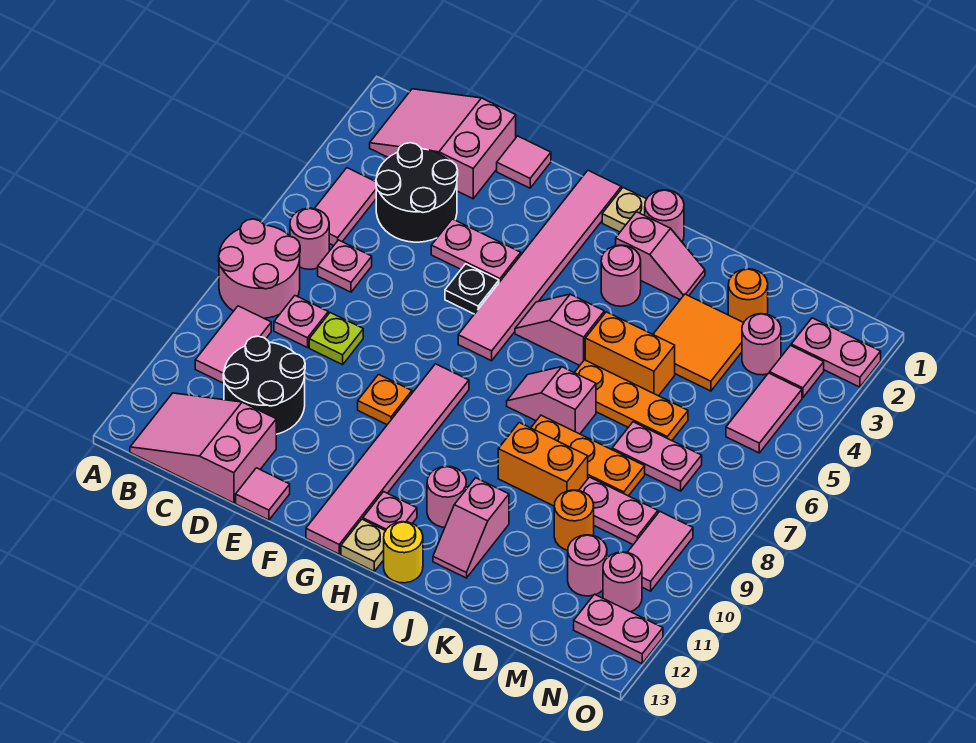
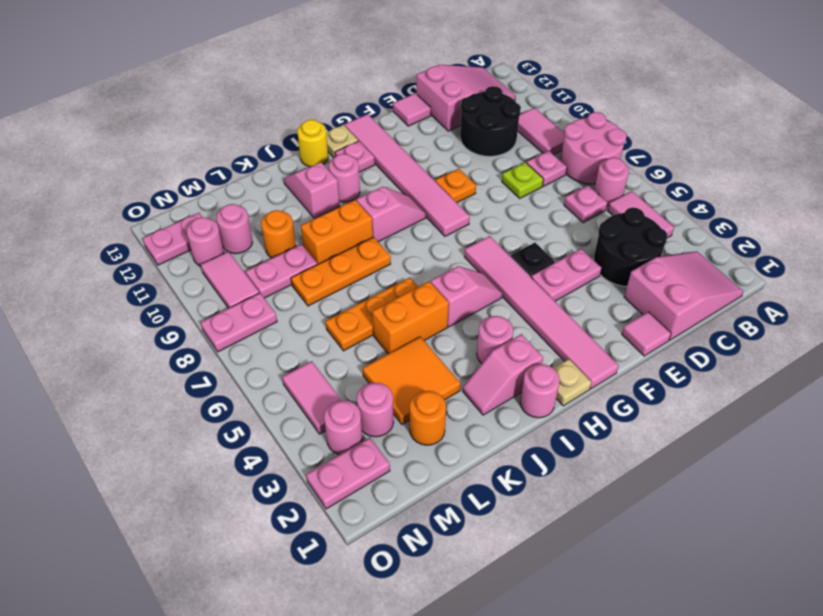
pink 1x2 slope [507,367,596,434] -> pink 1x2 slope moved to [357,187,426,242]
pink 1x2 plate [612,422,702,491] -> pink 1x2 plate moved to [201,293,277,352]
pink 1x1 tile [770,345,824,398] -> pink 1x1 round brick [324,400,362,454]

